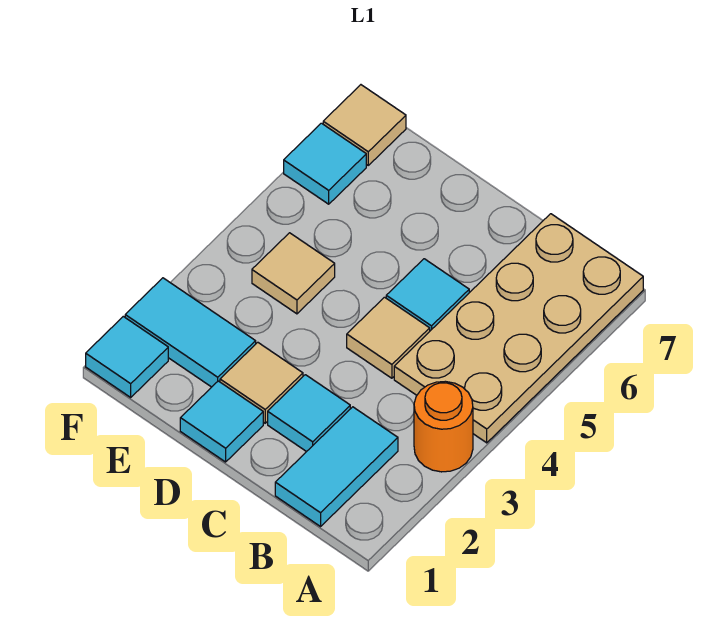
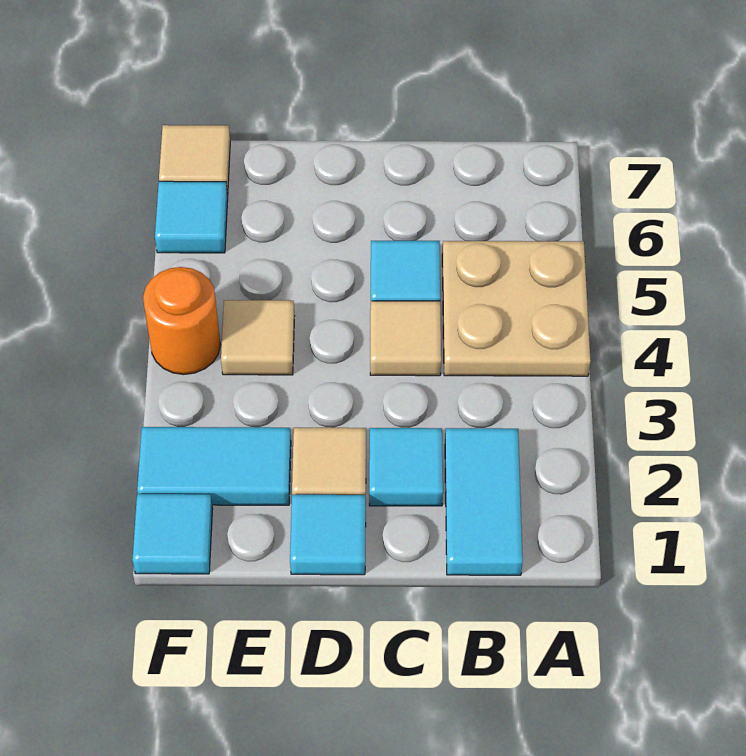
orange 1x1 round brick [414,381,473,472] -> orange 1x1 round brick moved to [143,267,220,374]
tan 2x4 plate [394,214,643,443] -> tan 2x2 plate [442,241,591,376]

